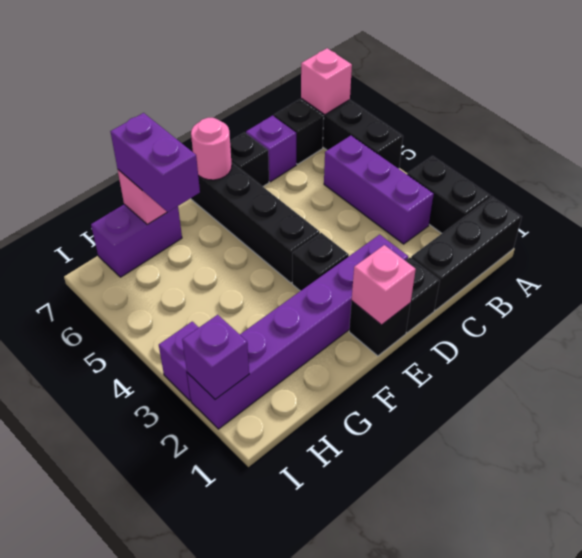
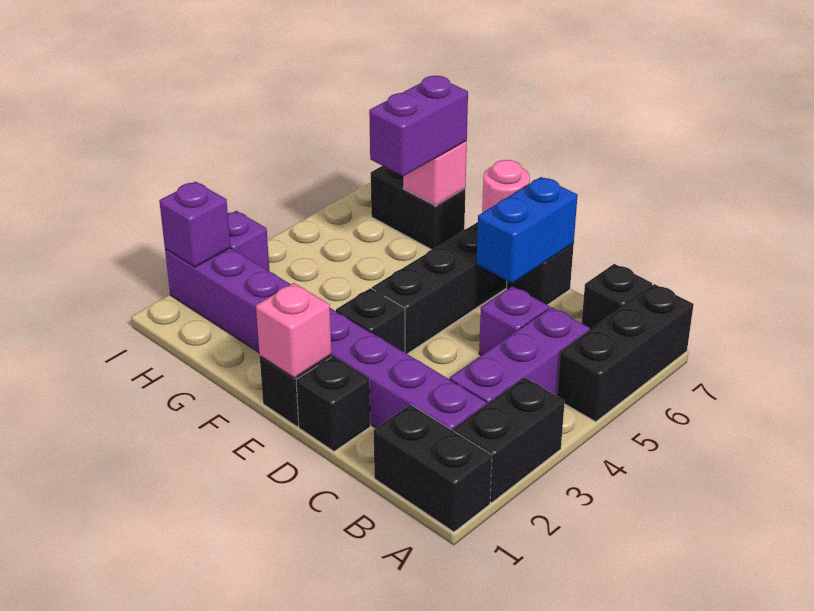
black 1x3 brick [411,197,522,310] -> black 1x2 brick [374,405,492,532]
pink 1x1 brick [301,48,352,115] -> none
purple 1x1 brick [246,116,296,182] -> purple 1x1 brick moved to [479,286,550,355]
purple 1x6 brick [187,235,408,429] -> purple 1x8 brick [165,248,487,430]
none -> blue 1x2 brick [476,177,578,283]
purple 1x2 brick [91,204,182,277] -> black 1x2 brick [371,166,465,250]

